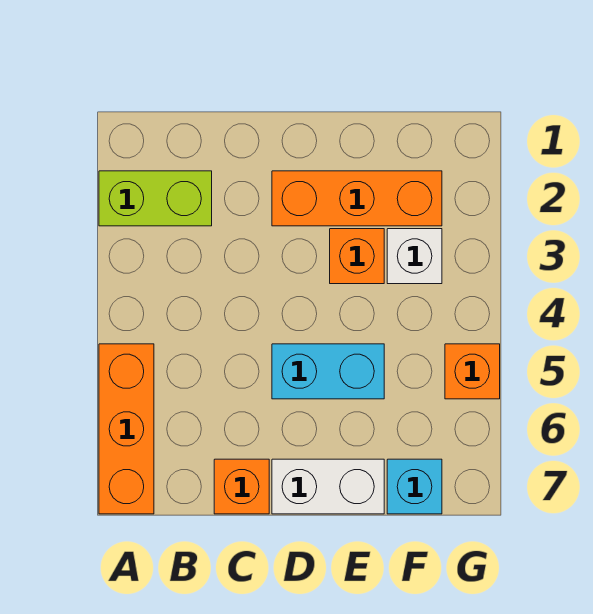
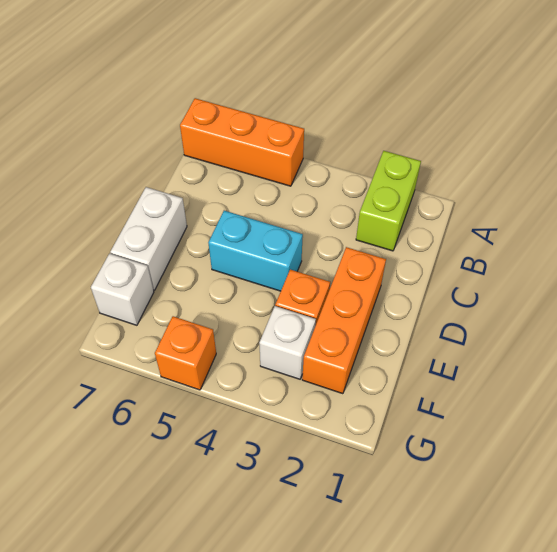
orange 1x1 brick [214,459,269,514] -> none
cyan 1x2 brick [272,344,384,399] -> cyan 1x2 brick turned to [208,211,303,291]
cyan 1x1 brick [387,459,442,514] -> white 1x1 brick [91,254,154,325]

